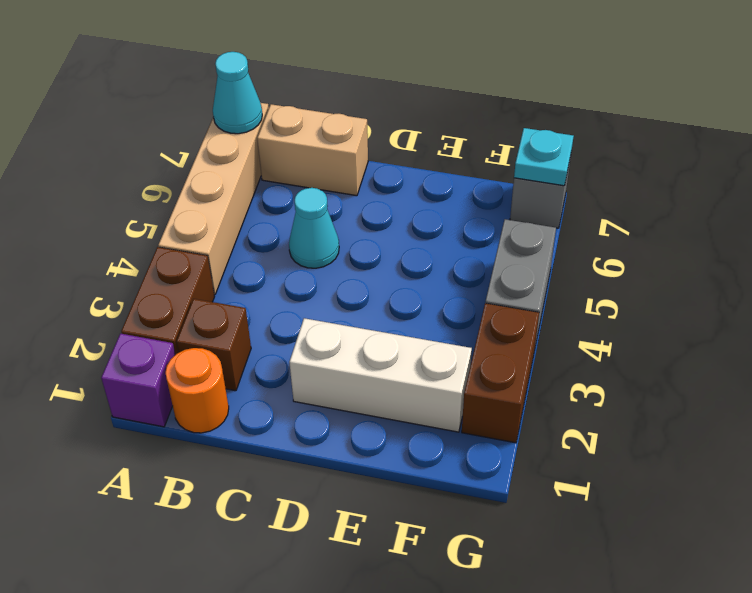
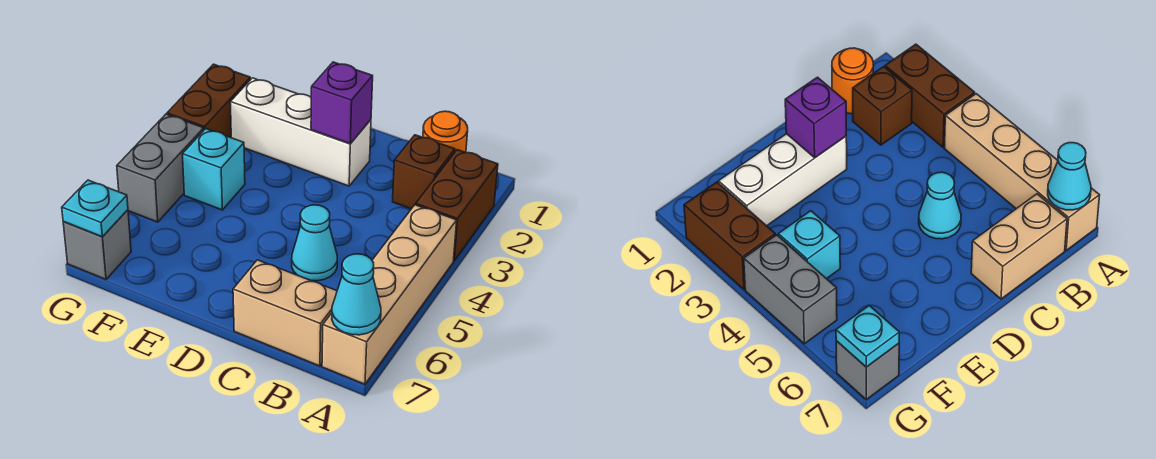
purple 1x1 brick [101,334,175,427] -> purple 1x1 brick moved to [311,62,373,144]
none -> cyan 1x1 brick [182,129,245,210]

